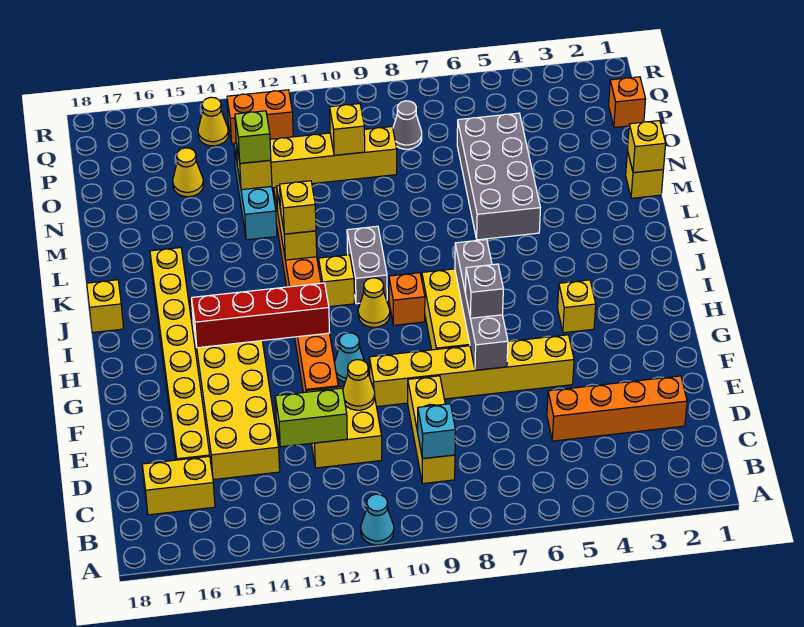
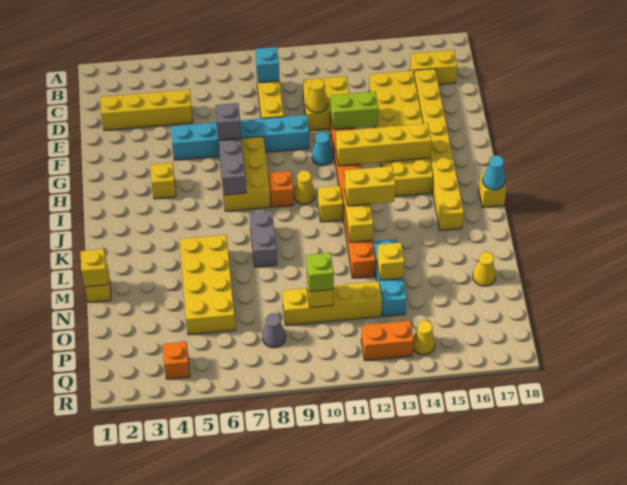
cyan 1x1 cone [361,494,394,545] -> cyan 1x1 cone moved to [483,155,505,190]
orange 1x4 brick [547,376,687,441] -> yellow 1x4 brick [100,89,193,130]
lime 1x2 brick [275,388,347,447] -> lime 1x2 brick moved to [330,91,378,129]
yellow 1x6 brick [369,335,574,407] -> cyan 1x6 brick [171,115,309,160]
red 1x4 brick [192,283,330,348] -> yellow 1x4 brick [336,123,431,166]
grey 1x2 brick [347,226,387,304] -> grey 1x2 brick moved to [250,211,277,267]
yellow 1x1 brick [280,181,316,234] -> yellow 1x2 brick [345,166,395,206]
grey 2x4 brick [457,113,540,240] -> yellow 2x4 brick [180,235,236,335]
lime 1x1 brick [235,111,271,163] -> lime 1x1 brick moved to [307,253,334,291]
yellow 1x1 cone [173,148,204,197] -> yellow 1x1 cone moved to [473,252,496,286]
orange 1x1 brick [609,77,646,128] -> orange 1x1 brick moved to [163,342,190,379]

